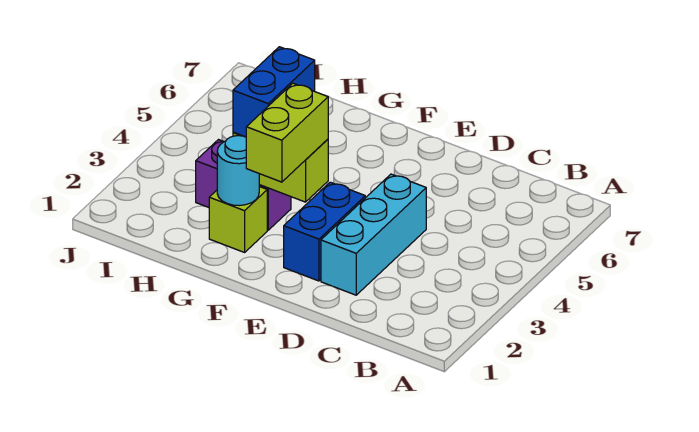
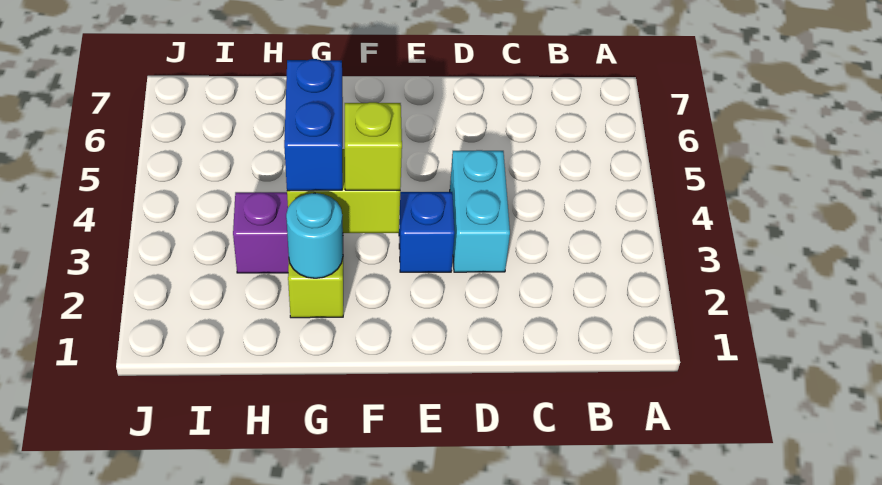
cyan 1x3 brick [321,174,426,295] -> cyan 1x2 brick [450,150,510,272]
blue 1x2 brick [284,182,365,281] -> blue 1x1 brick [399,192,455,272]
lime 1x2 brick [246,83,328,182] -> lime 1x1 brick [345,102,402,190]

